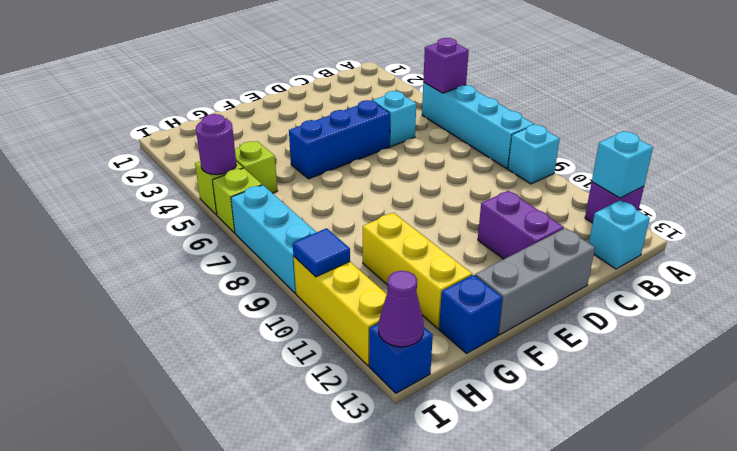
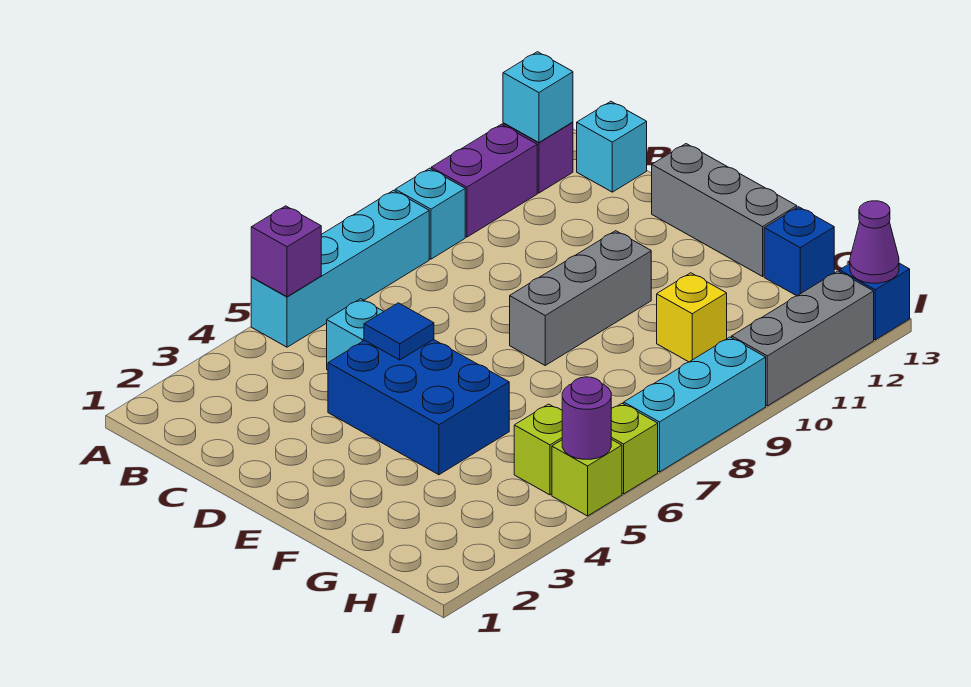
blue 1x3 brick [289,100,390,179] -> blue 2x3 brick [328,340,509,475]
purple 1x2 brick [478,191,564,259] -> purple 1x2 brick moved to [431,124,537,237]
none -> grey 1x3 brick [510,231,651,365]
yellow 1x3 brick [363,213,472,328] -> yellow 1x1 brick [657,273,727,362]
yellow 1x3 brick [294,257,387,366] -> grey 1x3 brick [732,271,874,406]
blue 1x1 tile [293,228,350,277] -> blue 1x1 tile moved to [364,303,434,360]

